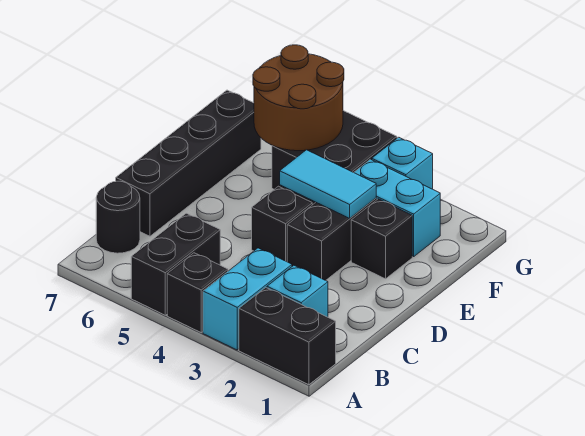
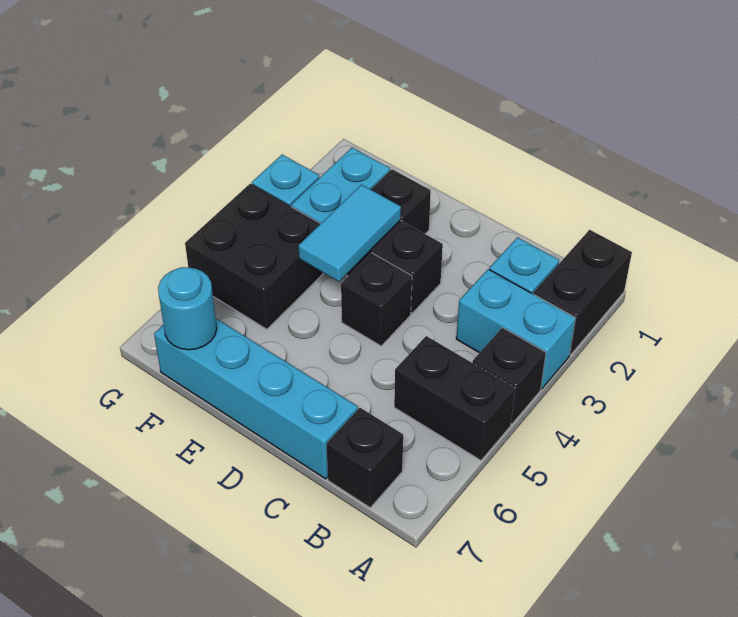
black 1x1 round brick [96,181,140,253] -> black 1x1 brick [327,408,403,508]
black 1x4 brick [116,90,261,236] -> cyan 1x4 brick [154,319,358,479]
brown 2x2 round brick [253,45,344,151] -> none
none -> cyan 1x1 round brick [158,267,217,350]

